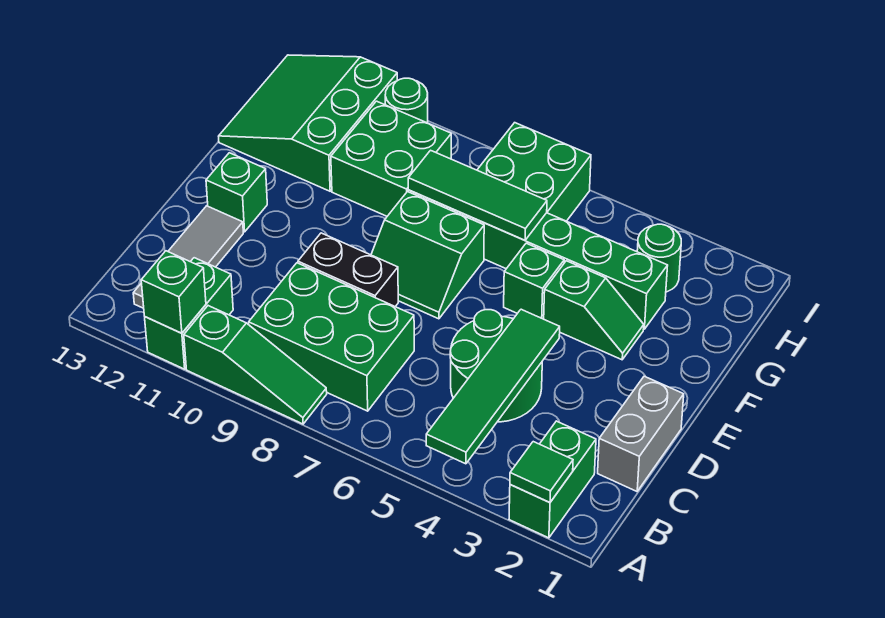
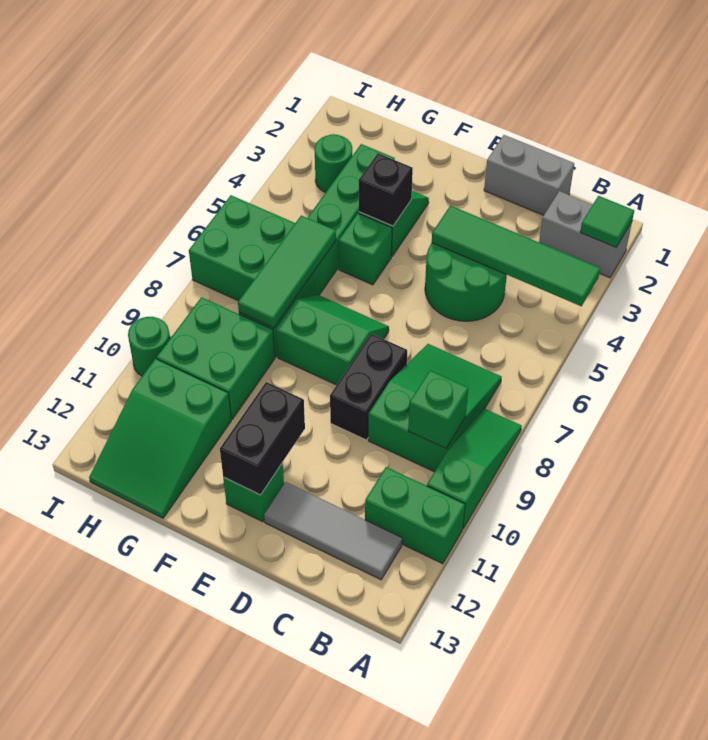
green 1x2 brick [509,421,596,538] -> grey 1x2 brick [539,191,632,278]
green 1x1 brick [141,251,206,333] -> green 1x1 brick moved to [408,371,468,448]
green 2x3 brick [249,263,414,411] -> green 2x3 slope [368,344,502,472]
green 2x2 slope [371,192,484,319] -> green 2x2 slope turned to [276,295,389,385]
none -> black 1x2 brick [220,382,305,495]
none -> black 1x1 brick [359,153,413,226]
green 3x3 slope [219,55,397,191] -> green 2x3 slope [89,359,231,518]

